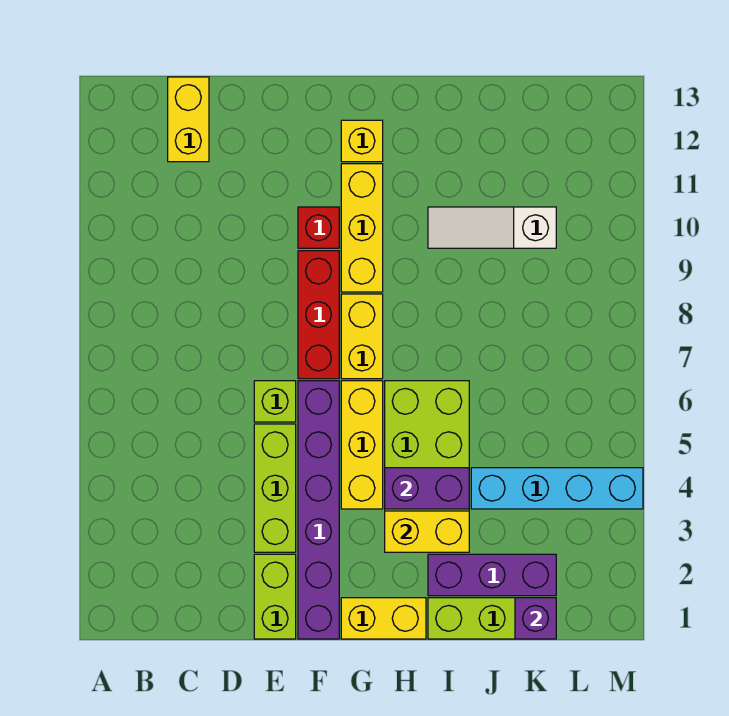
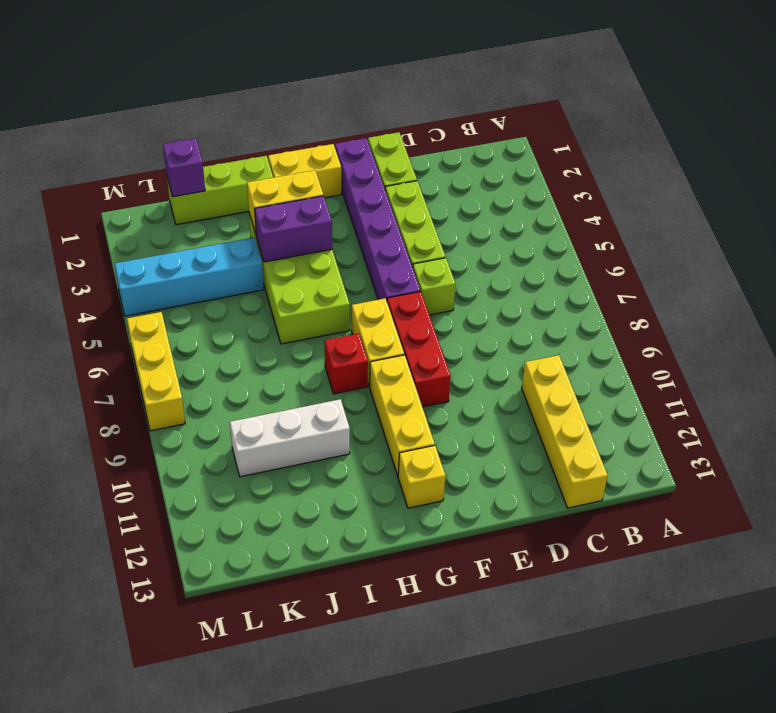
yellow 1x2 brick [168,77,209,162] -> yellow 1x4 brick [522,355,608,508]
red 1x1 brick [298,207,339,248] -> red 1x1 brick moved to [325,333,368,394]
yellow 1x3 brick [341,381,383,509] -> yellow 1x3 brick moved to [127,312,185,431]
purple 1x3 brick [428,554,556,596] -> none
white 1x3 slope [428,207,556,248] -> white 1x3 brick [230,399,350,477]

